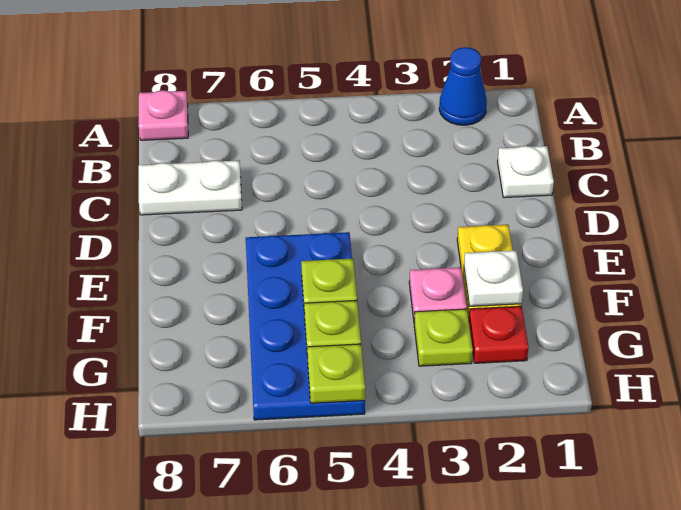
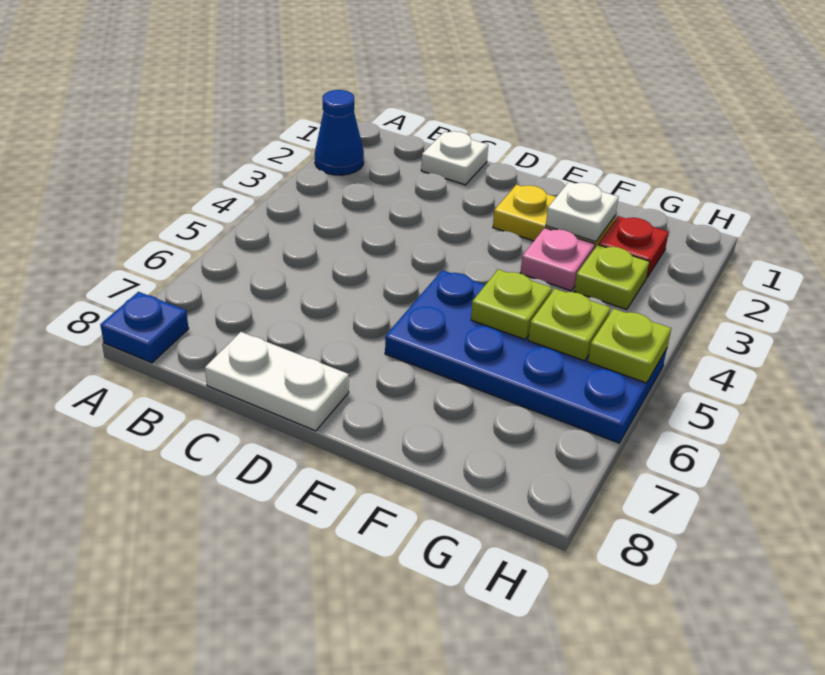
pink 1x1 plate [139,90,188,140] -> blue 1x1 plate [100,292,189,363]
white 1x2 plate [139,160,242,215] -> white 1x2 plate turned to [205,332,349,431]

